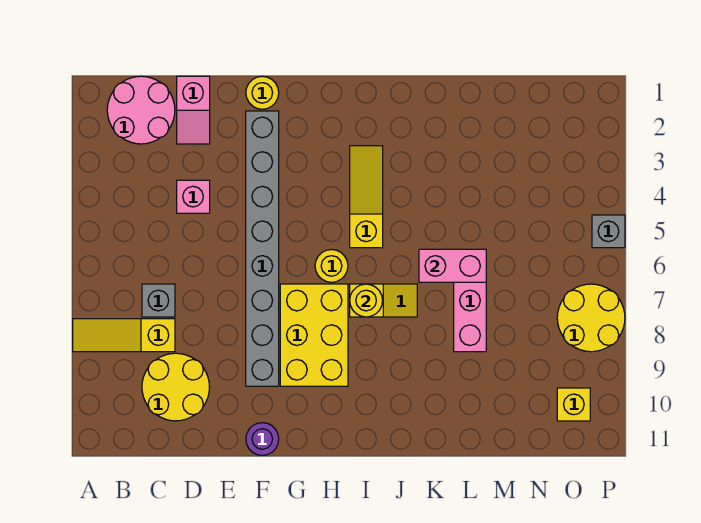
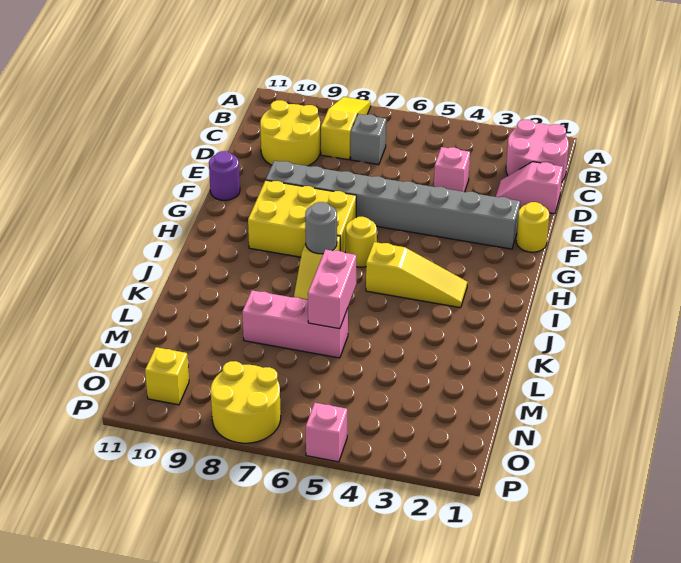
yellow 1x1 round brick [350,284,383,317] -> grey 1x1 round brick [305,202,337,254]
grey 1x1 brick [592,215,625,248] -> pink 1x1 brick [306,403,347,462]

